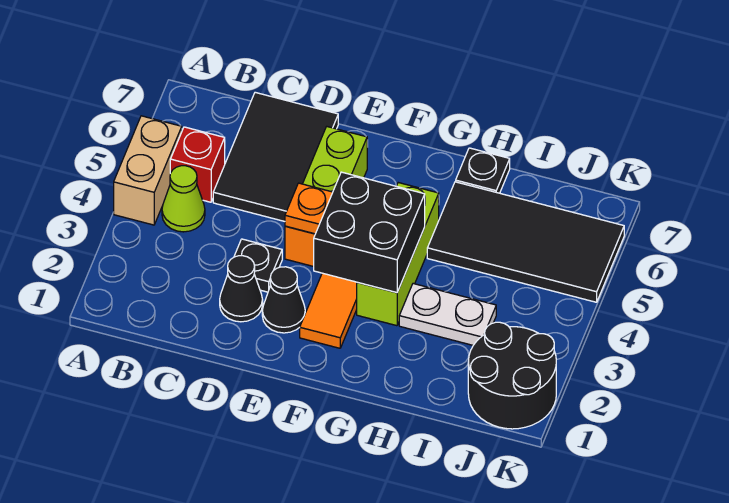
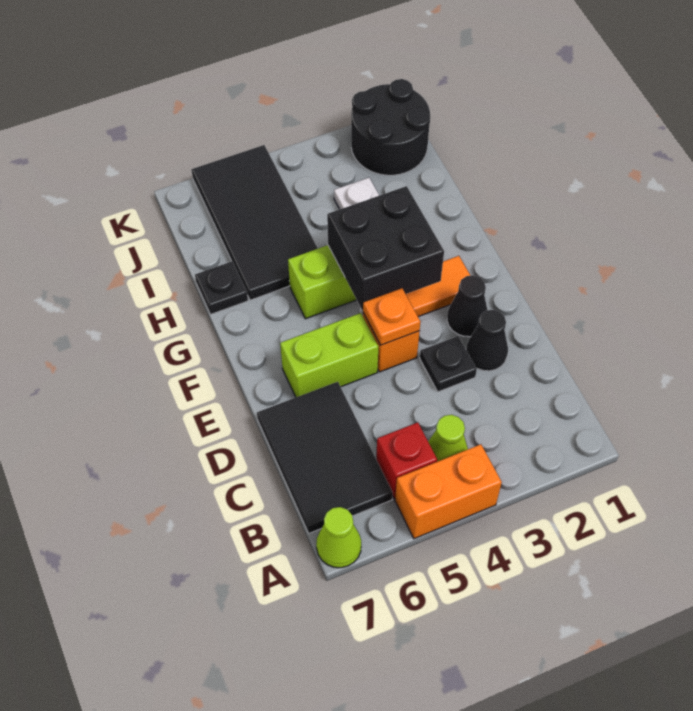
tan 1x2 brick [114,116,182,225] -> orange 1x2 brick [395,444,502,539]
none -> lime 1x1 cone [316,507,361,568]
black 2x3 tile [213,92,338,221] -> black 2x3 tile turned to [257,382,393,533]

